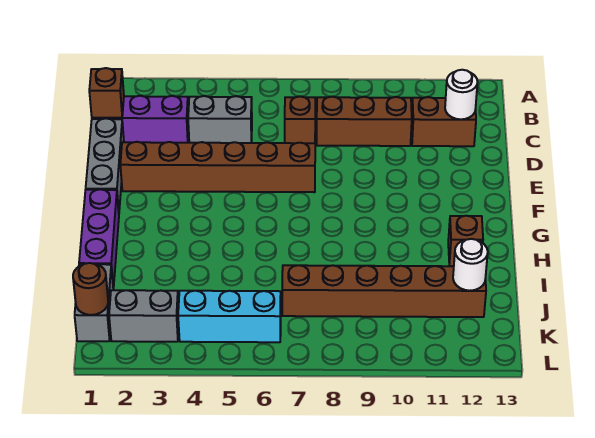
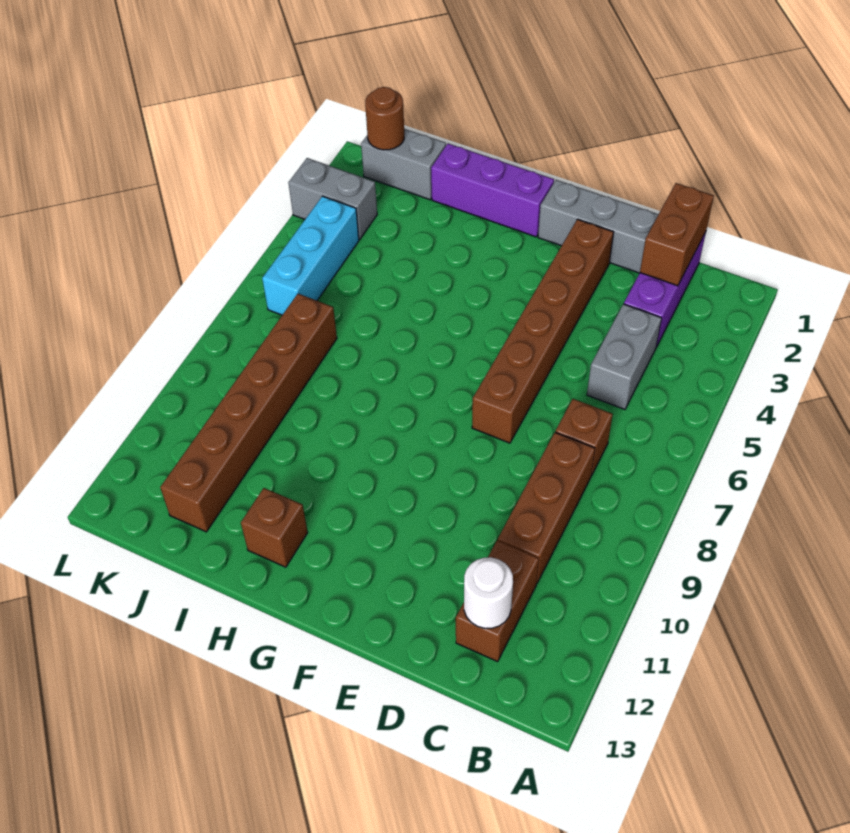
brown 1x1 brick [89,68,124,118] -> brown 1x2 brick [640,183,714,286]
white 1x1 round brick [453,239,488,291] -> none
grey 1x2 brick [109,290,179,342] -> grey 1x2 brick turned to [288,158,377,239]

